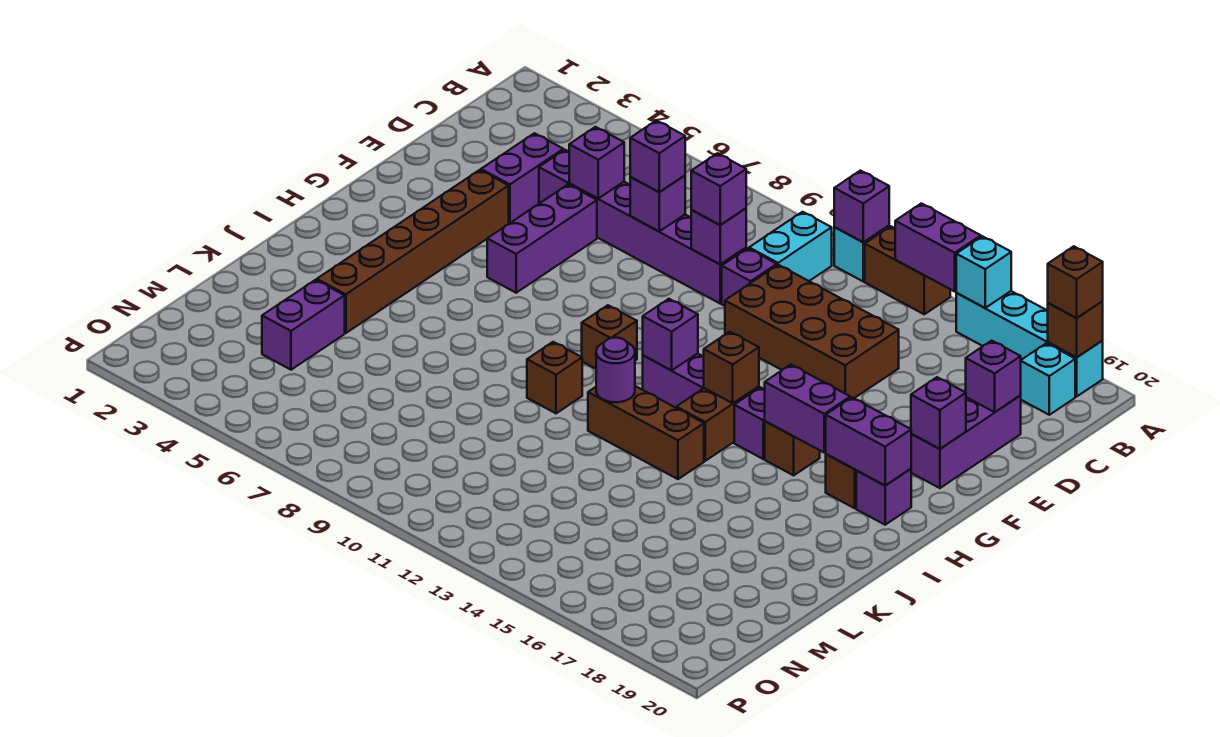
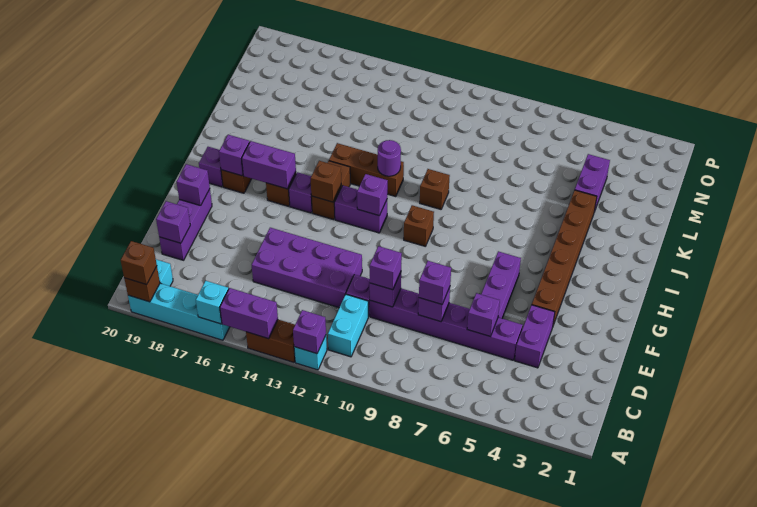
brown 2x4 brick [725,265,899,398] -> purple 2x4 brick [252,228,362,308]
purple 1x2 brick [826,397,911,485] -> purple 1x1 brick [219,135,250,176]

